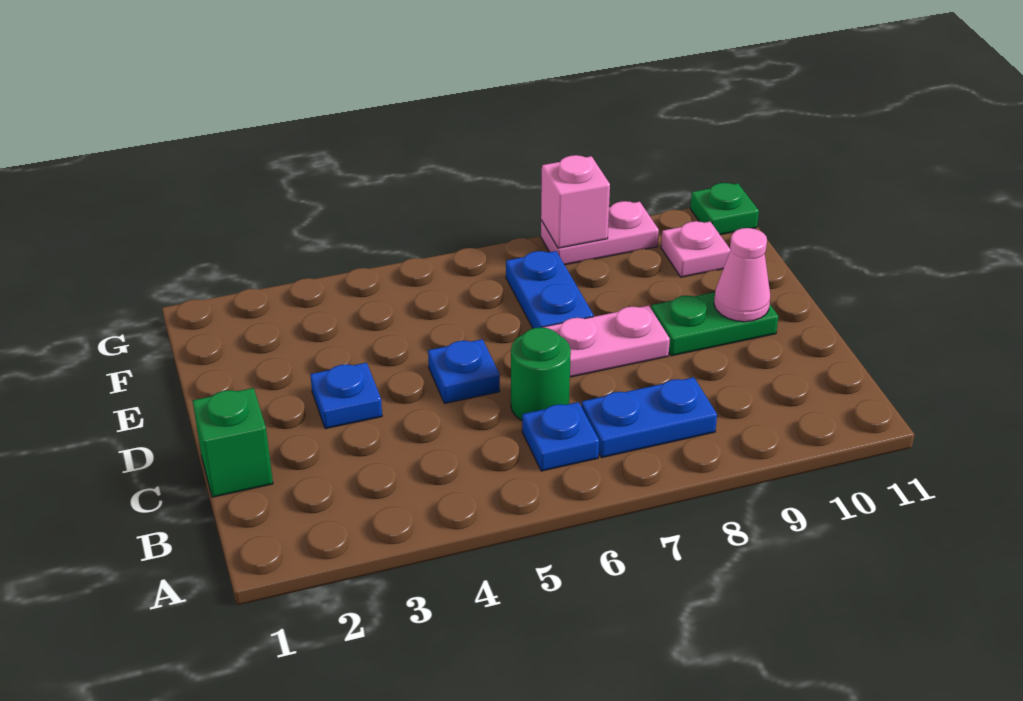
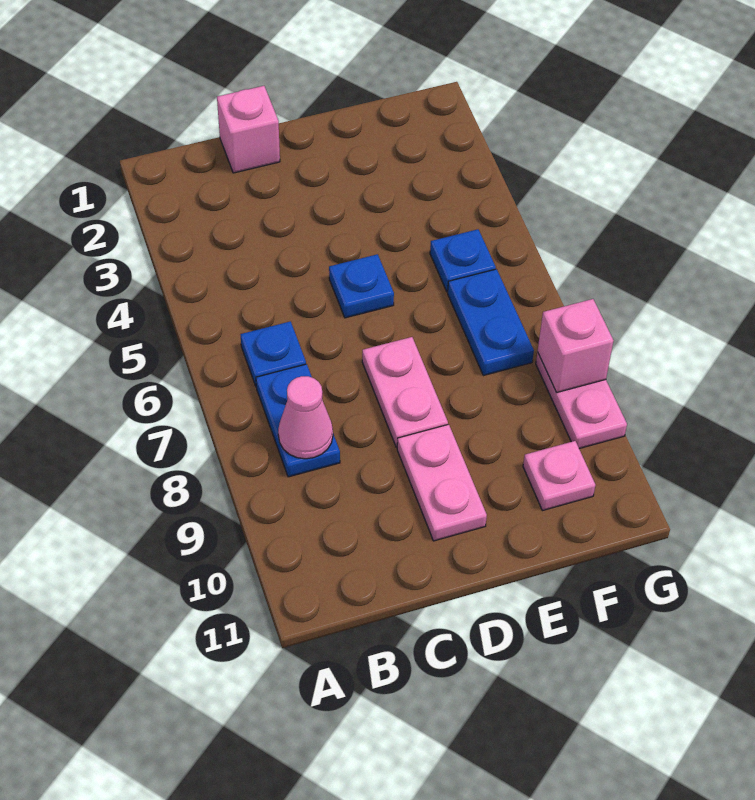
green 1x1 brick [193,388,273,497] -> pink 1x1 brick [217,86,280,173]
green 1x1 round brick [511,327,571,420] -> none
blue 1x1 plate [310,363,382,429] -> blue 1x1 plate moved to [430,229,496,292]
green 1x2 plate [651,292,778,356] -> pink 1x2 plate [397,424,487,541]
pink 1x1 cone [714,228,770,322] -> pink 1x1 cone moved to [278,376,333,459]
blue 1x2 plate [506,251,594,328] -> blue 1x2 plate turned to [448,269,534,376]
green 1x1 plate [690,183,759,235] -> none

